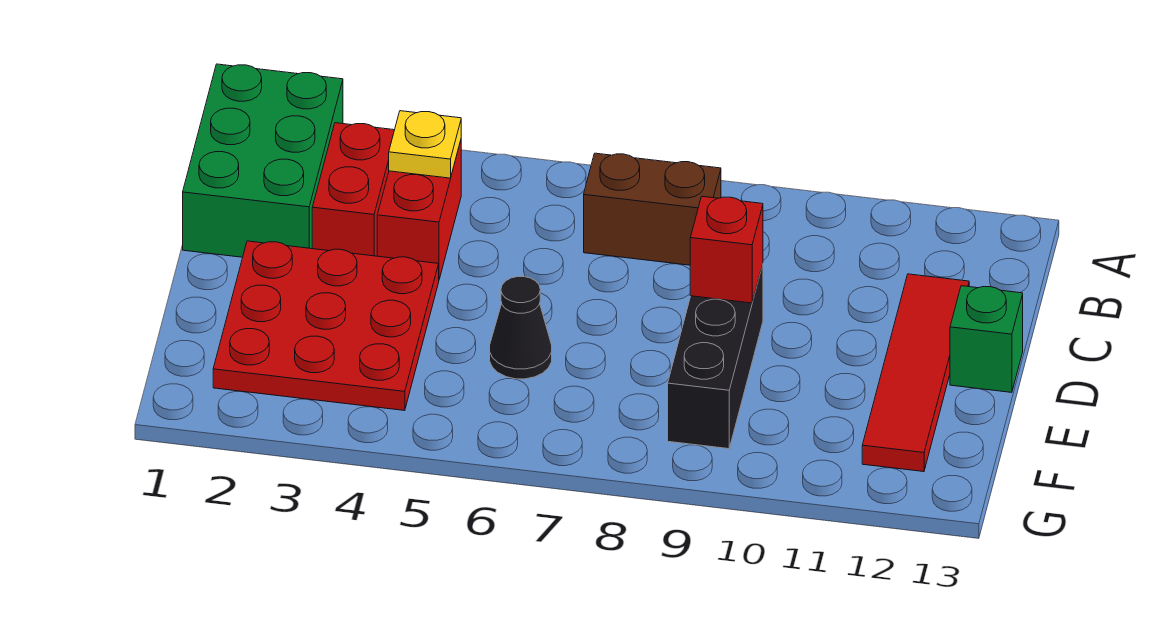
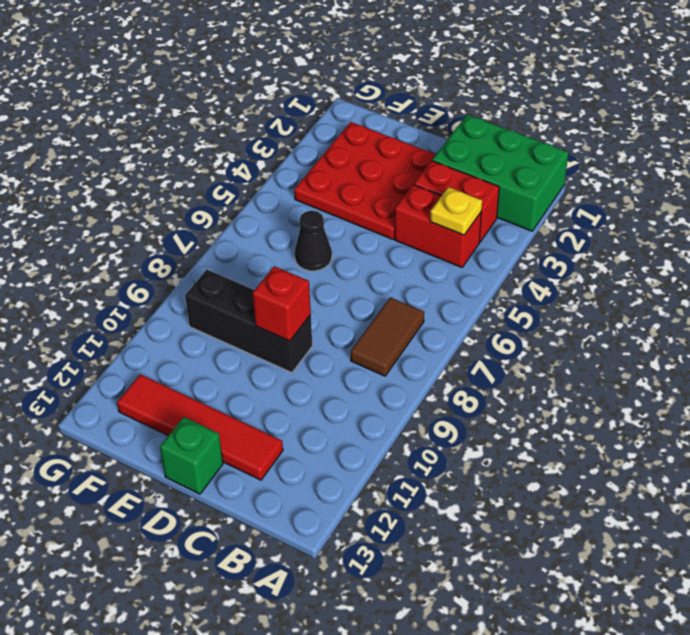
brown 1x2 brick [584,153,721,265] -> brown 1x2 tile [351,297,424,376]

